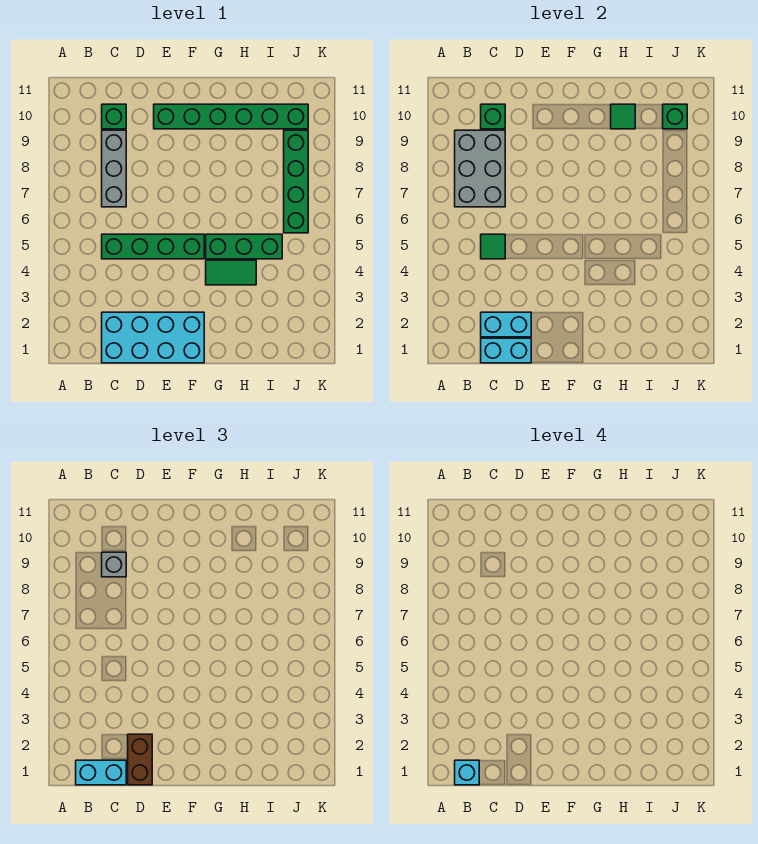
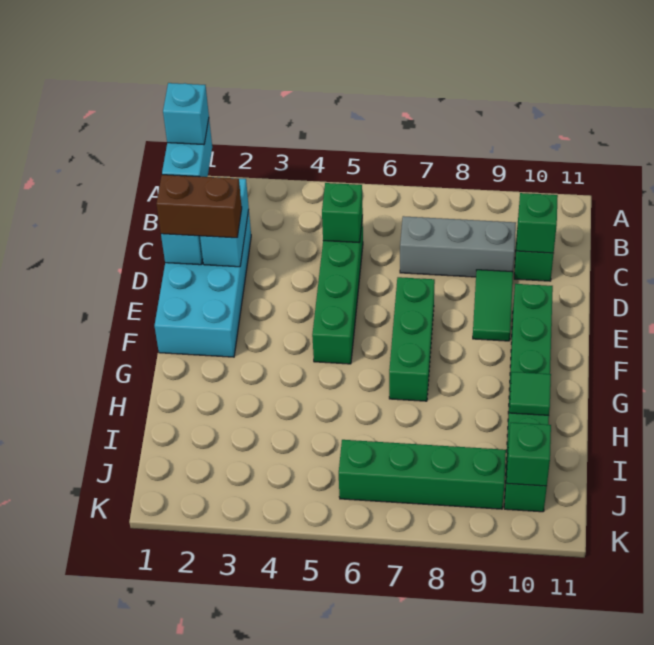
grey 2x3 brick [455,130,505,207] -> none
green 1x1 tile [481,234,505,259] -> green 1x1 brick [322,183,363,243]
grey 1x1 brick [102,552,126,577] -> none
green 1x2 tile [206,260,256,285] -> green 1x2 tile moved to [473,270,513,341]
green 1x3 brick [206,234,282,259] -> green 1x3 brick moved to [389,277,435,401]

